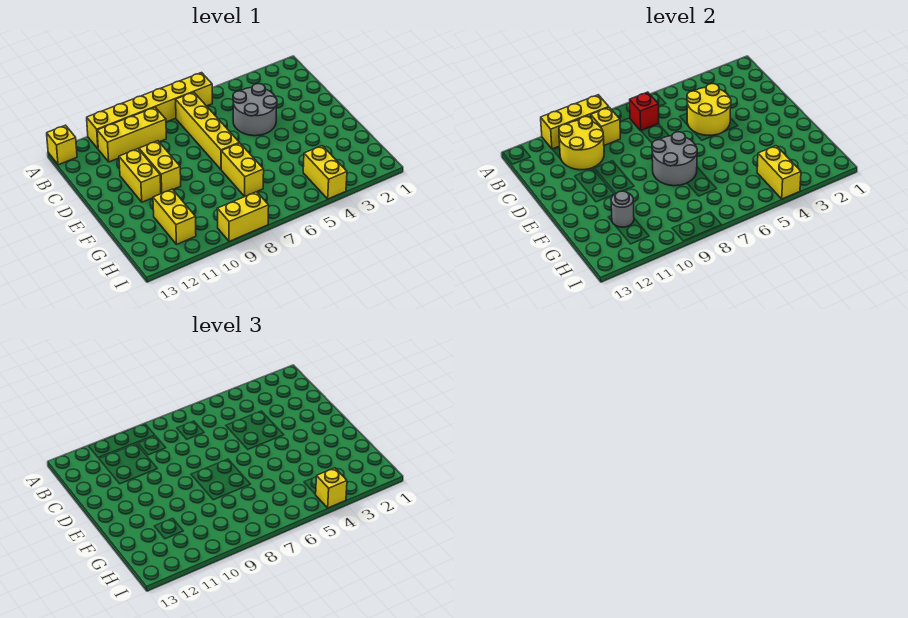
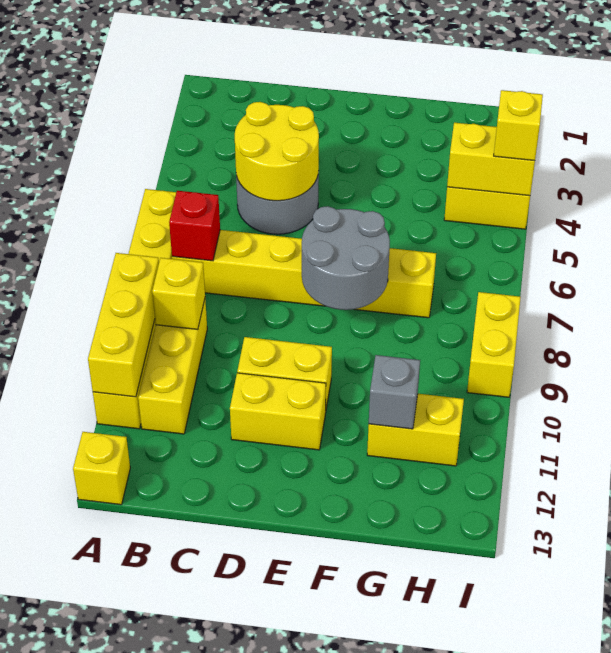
yellow 2x2 round brick [559,117,604,170] -> none
grey 1x1 round brick [611,191,634,227] -> grey 1x1 brick [369,355,420,429]

